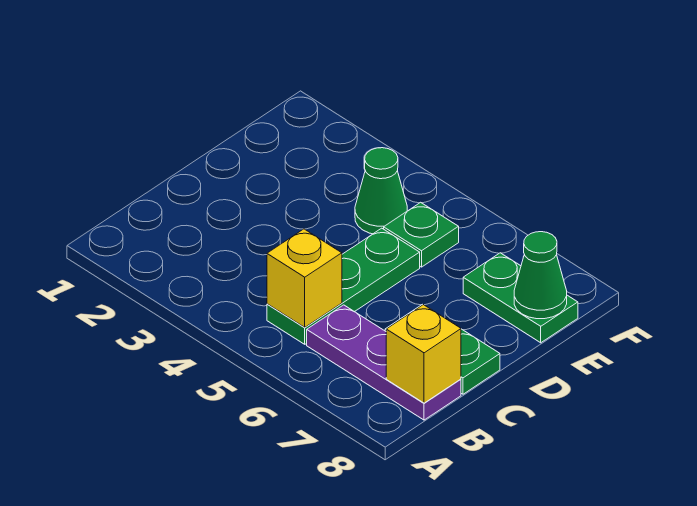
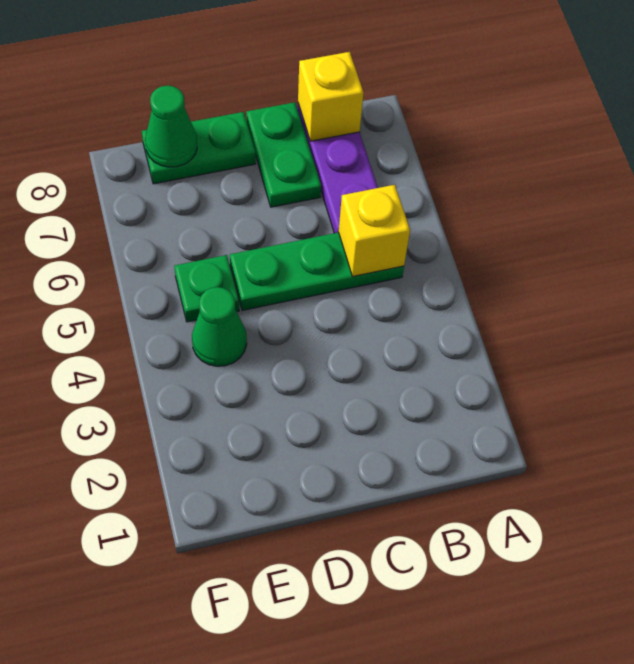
green 1x2 plate [463,253,578,343] -> green 1x2 plate turned to [142,112,256,184]

